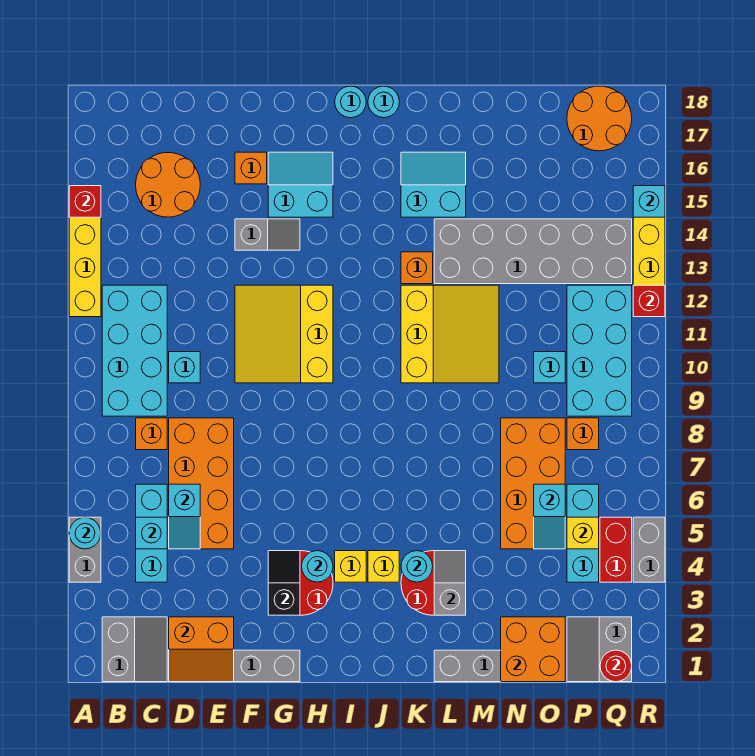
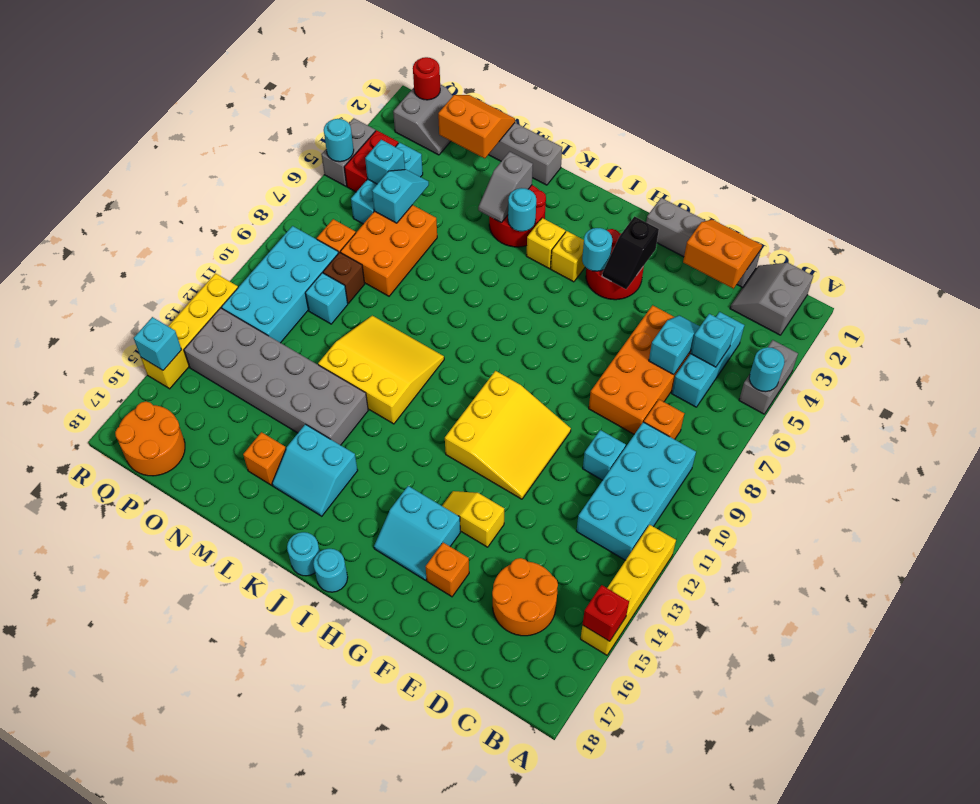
grey 1x2 slope [235,219,300,250] -> yellow 1x2 slope [442,491,504,547]
yellow 3x3 slope [401,285,499,383] -> yellow 3x3 slope turned to [318,316,444,424]
orange 1x1 brick [401,252,433,284] -> orange 1x1 brick moved to [243,432,286,485]
orange 2x2 brick [501,617,565,682] -> orange 2x2 slope [438,95,515,158]
orange 2x4 brick [501,418,565,549] -> orange 2x3 brick [340,205,437,296]
none -> brown 1x1 brick [323,252,365,303]
yellow 1x1 brick [567,517,599,549] -> cyan 1x1 brick [365,140,405,184]
none -> cyan 1x1 round brick [324,119,354,162]
red 1x1 brick [633,285,665,317] -> none

